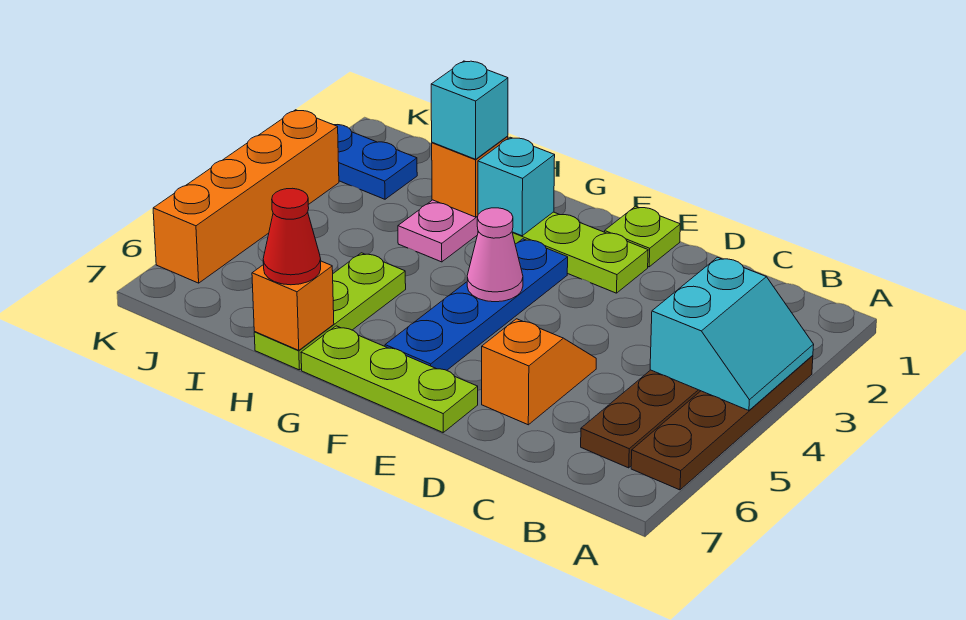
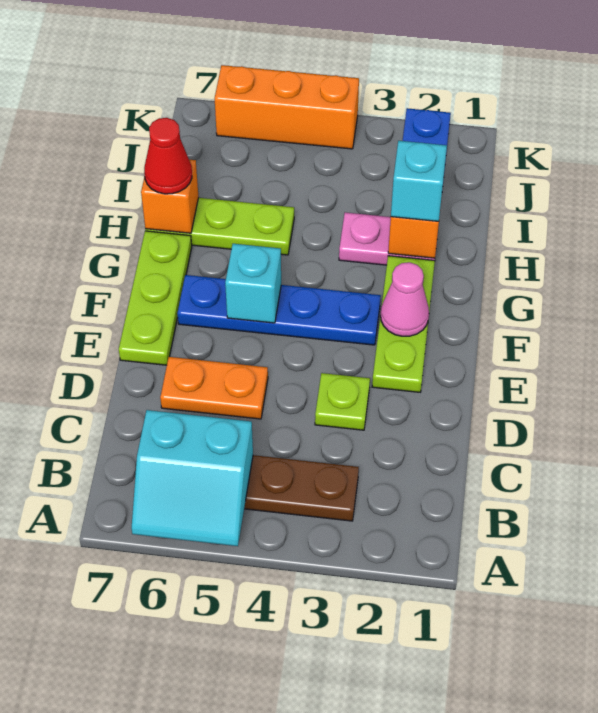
brown 1x4 plate [631,355,813,490] -> none
cyan 2x2 slope [650,257,814,411] -> cyan 2x2 slope moved to [132,410,253,546]
orange 1x2 slope [482,319,596,425] -> orange 1x2 plate [160,357,268,419]
lime 1x1 plate [605,206,680,267] -> lime 1x1 plate moved to [315,373,370,430]
pink 1x1 cone [467,208,523,302] -> pink 1x1 cone moved to [381,262,429,336]
cyan 1x1 brick [478,137,555,236] -> cyan 1x1 brick moved to [225,244,281,323]
orange 1x4 brick [153,110,339,283] -> orange 1x3 brick [215,65,359,149]

